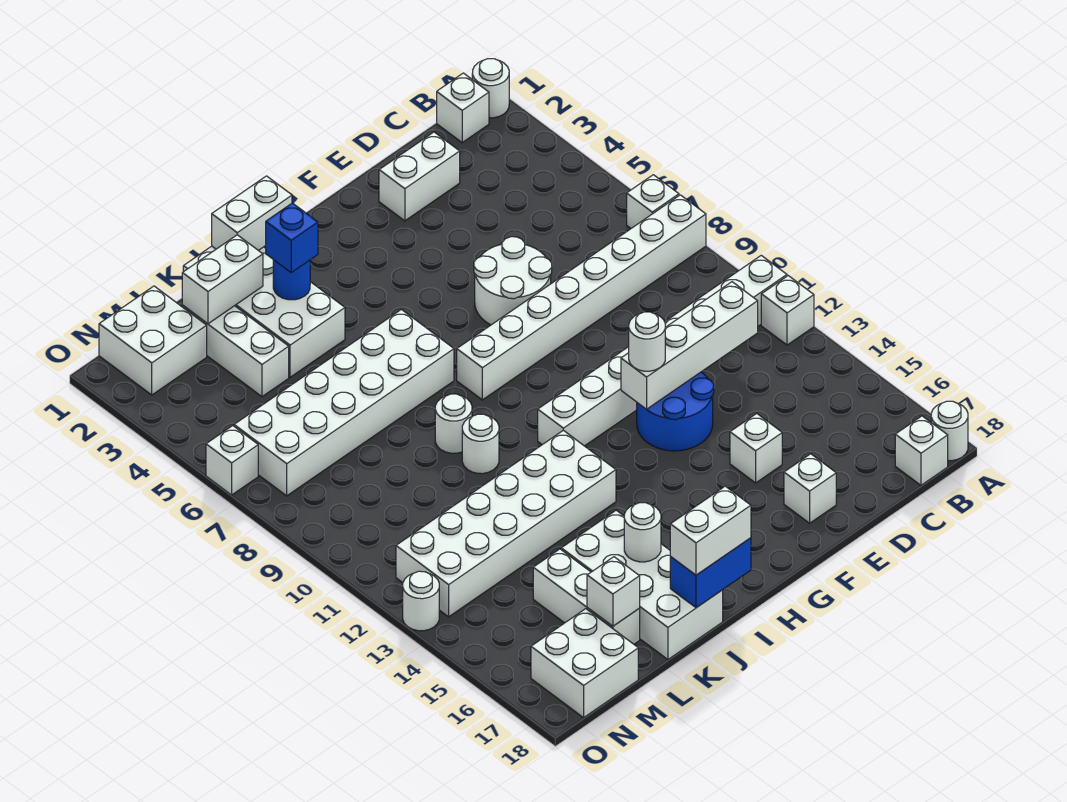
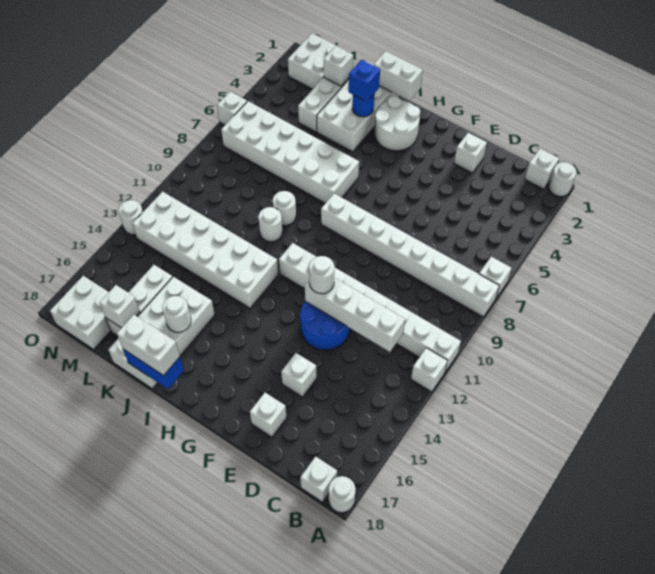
white 1x2 brick [379,132,460,221] -> white 1x1 brick [454,133,487,173]
white 2x2 round brick [474,237,552,325] -> white 2x2 round brick moved to [374,96,420,151]
white 1x2 brick [182,235,263,324] -> white 1x1 brick [324,46,353,86]

